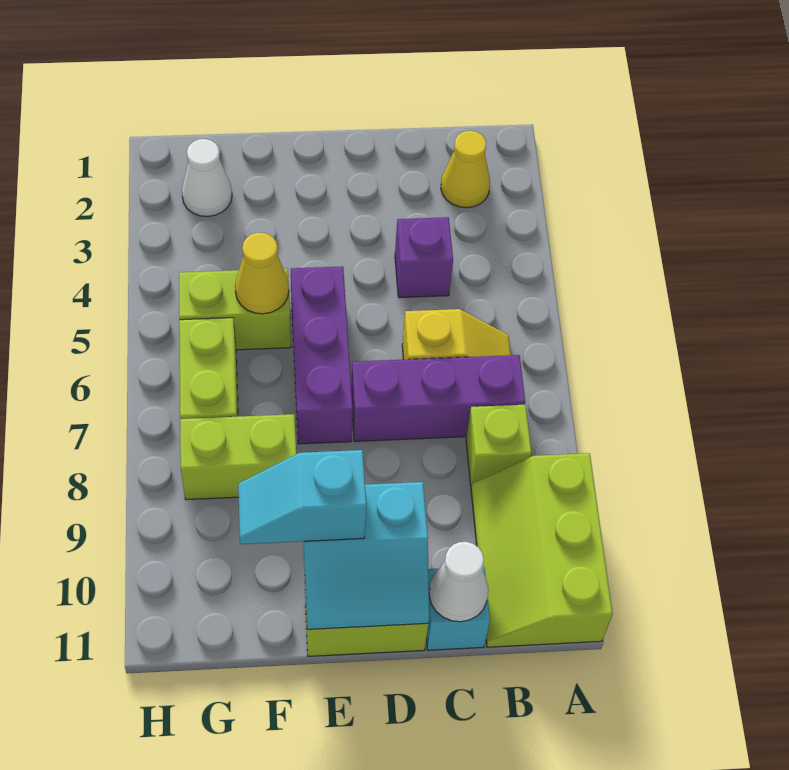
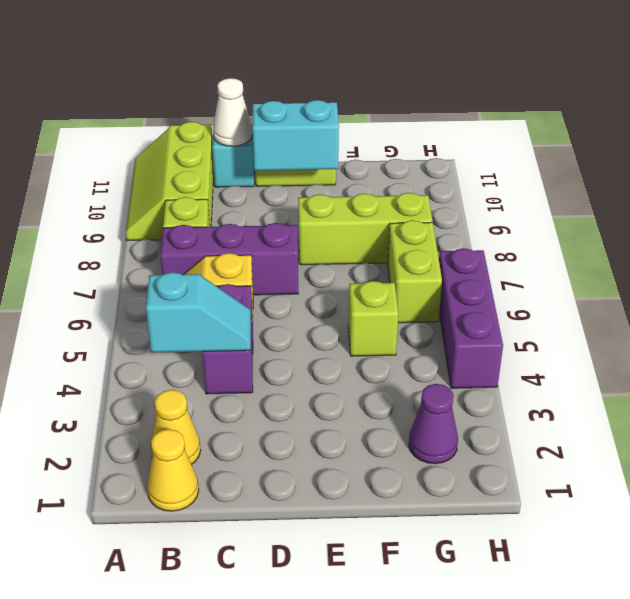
lime 2x3 slope [471,453,612,647] -> lime 2x3 slope turned to [126,122,214,241]
purple 1x1 brick [395,217,453,298] -> purple 1x2 brick [202,284,253,394]
purple 1x3 brick [291,266,353,444] -> purple 1x3 brick moved to [439,248,503,388]
cyan 1x2 slope [238,450,366,544] -> cyan 1x2 slope moved to [146,272,251,353]
lime 1x2 brick [179,268,291,350] -> lime 1x1 brick [348,281,398,356]
yellow 1x1 cone [235,233,289,314] -> yellow 1x1 cone moved to [147,429,199,511]
lime 1x2 brick [180,414,296,500] -> lime 1x3 brick [298,193,433,265]
white 1x1 cone [182,139,232,217] -> purple 1x1 cone [409,384,458,464]

